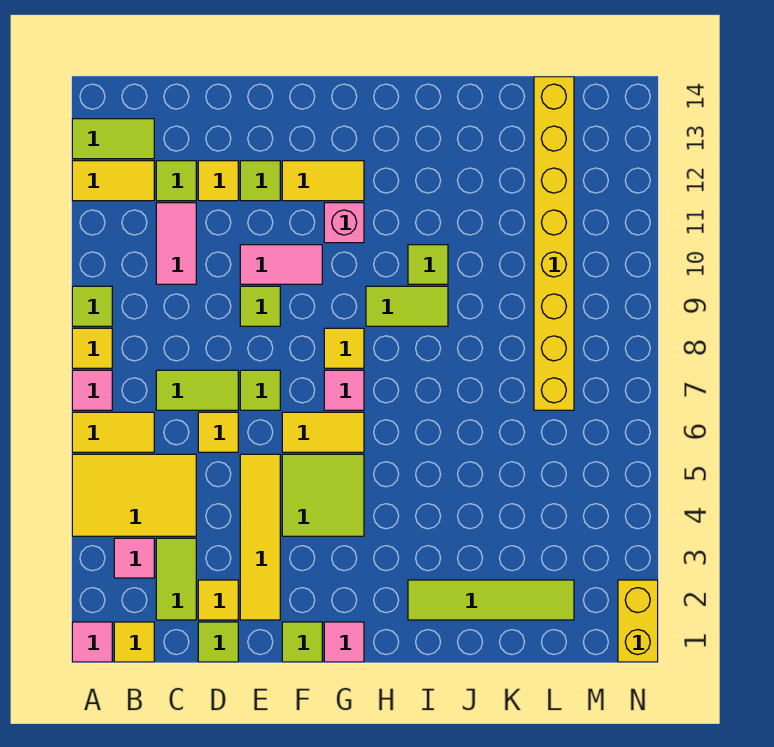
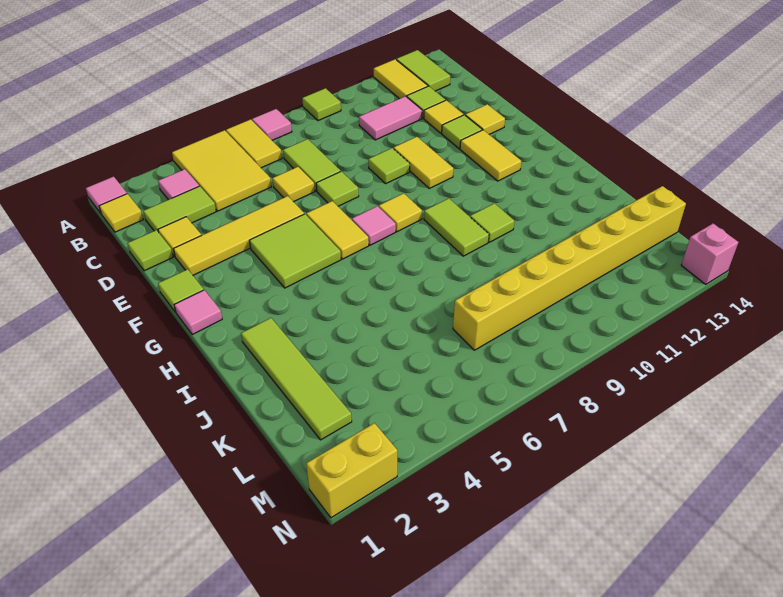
yellow 1x1 tile [72,328,112,368] -> yellow 1x1 tile moved to [465,104,505,134]
pink 1x2 tile [240,245,322,284] -> yellow 1x2 tile [394,137,453,188]
pink 1x1 brick [324,203,364,243] -> pink 1x1 brick moved to [681,224,738,285]

